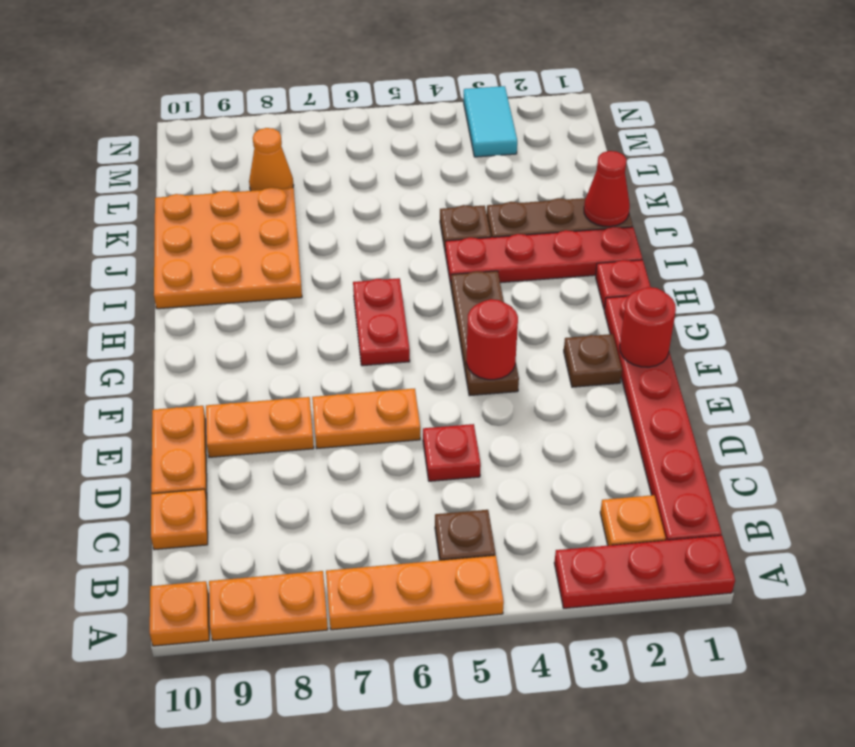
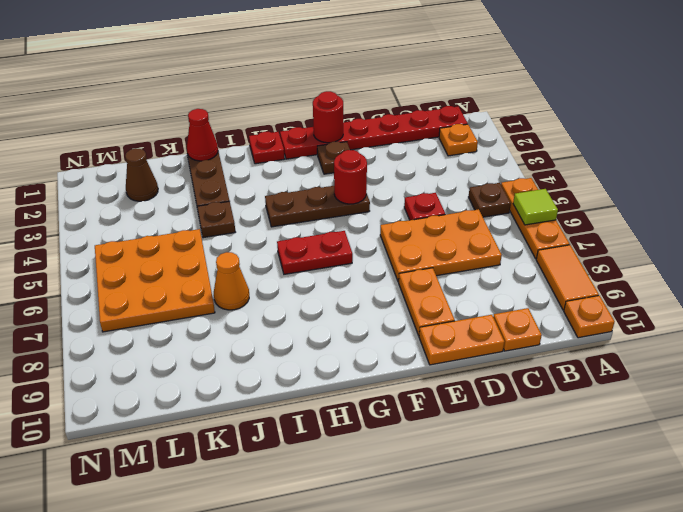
red 1x3 plate [554,535,735,608] -> none
none -> lime 1x1 tile [513,189,558,225]
orange 1x2 plate [209,571,328,641] -> orange 1x2 tile [536,245,599,310]
orange 1x2 plate [312,389,420,448] -> orange 2x3 plate [380,209,502,282]
red 1x4 plate [445,227,642,284] -> none
orange 3x3 plate [154,187,302,309] -> orange 3x3 plate moved to [95,229,215,332]
none -> brown 1x1 cone [125,148,158,201]
orange 1x1 cone [249,128,294,191] -> orange 1x1 cone moved to [214,252,249,310]
cyan 1x2 tile [464,86,517,157] -> none

